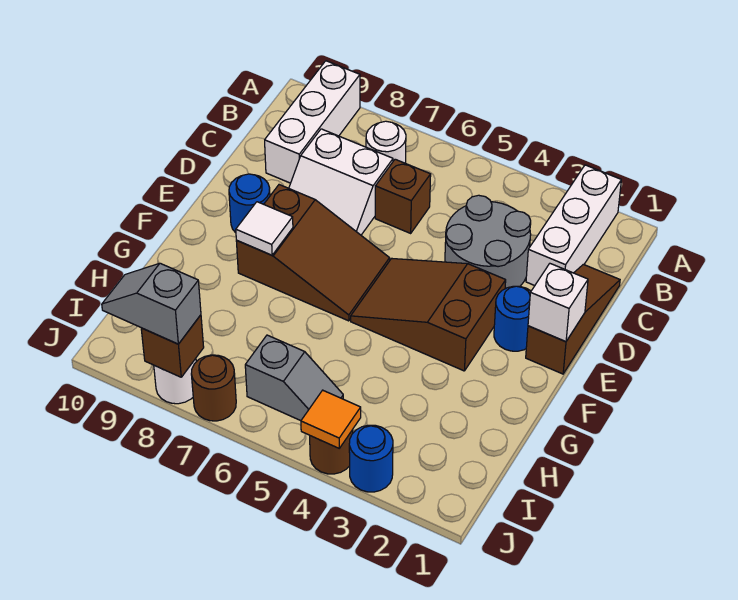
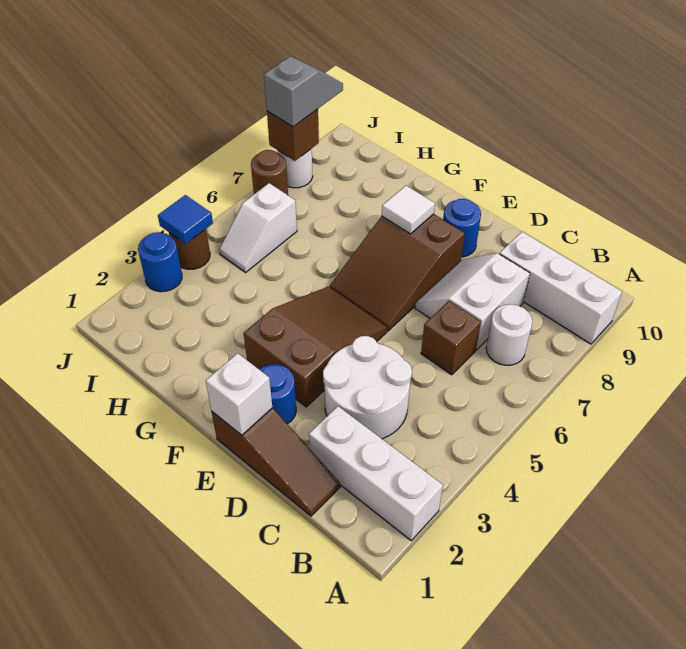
grey 2x2 round brick [445,195,531,289] -> white 2x2 round brick [323,336,412,439]
grey 1x2 slope [245,335,343,421] -> white 1x2 slope [219,183,297,272]
orange 1x1 tile [301,390,361,448] -> blue 1x1 tile [158,195,213,244]

